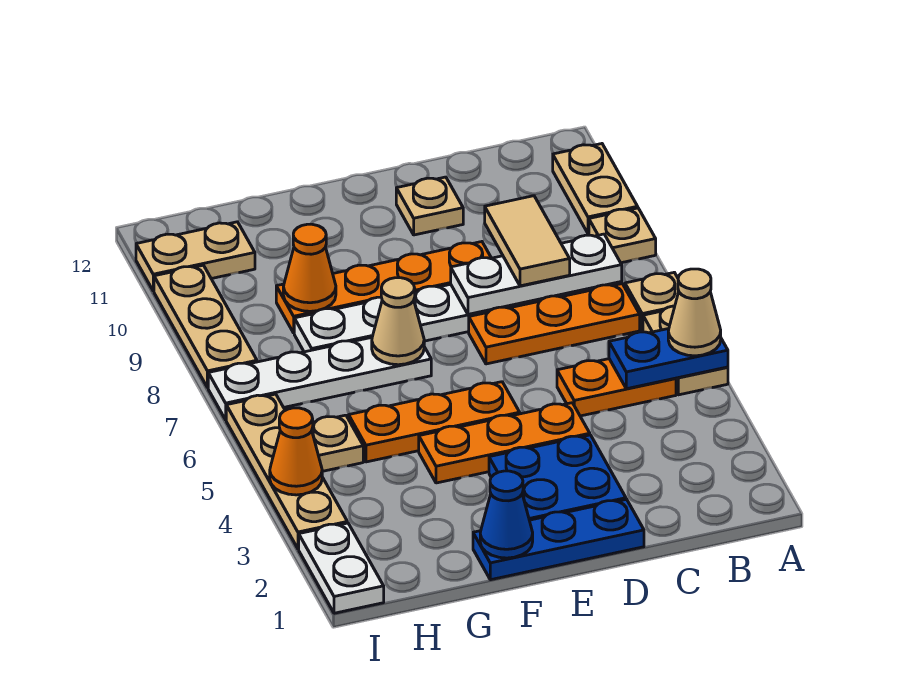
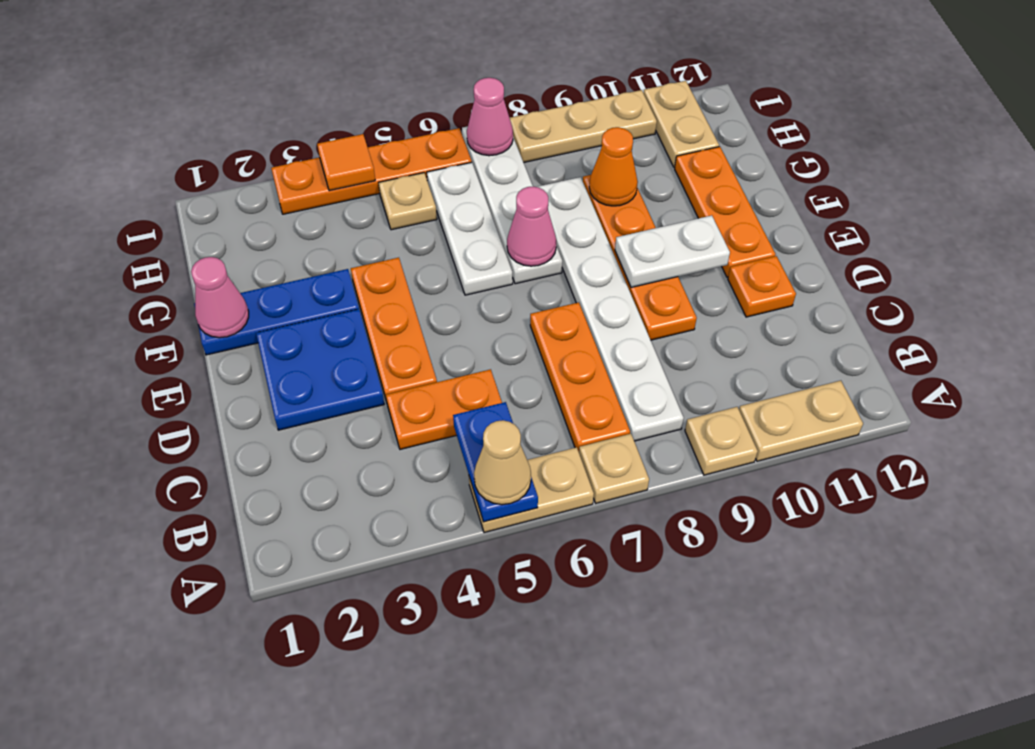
orange 1x2 plate [557,359,676,416] -> orange 1x2 plate turned to [386,369,502,449]
white 1x3 plate [451,234,622,314] -> white 1x3 plate moved to [427,162,513,295]
tan 1x2 tile [485,196,570,286] -> none
blue 1x3 plate [473,499,644,580] -> blue 1x3 plate turned to [194,269,359,355]
tan 1x1 plate [396,177,463,235] -> orange 1x1 plate [728,256,796,317]
orange 1x3 plate [349,382,520,462] -> orange 1x3 plate moved to [675,147,776,277]
blue 1x1 cone [480,471,533,558] -> pink 1x1 cone [191,257,249,338]
tan 1x1 cone [372,278,424,365] -> pink 1x1 cone [507,187,556,266]
white 1x2 plate [299,523,384,613] -> white 1x2 plate moved to [615,215,730,288]
tan 1x4 plate [226,394,347,549] -> orange 1x4 plate [271,128,472,214]
orange 1x1 cone [270,408,322,495] -> orange 1x1 tile [317,134,375,191]
none -> pink 1x1 cone [467,78,513,156]

